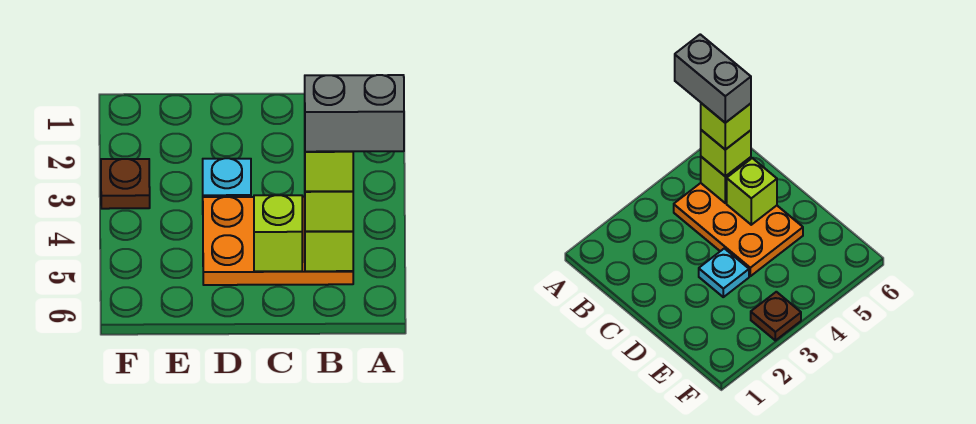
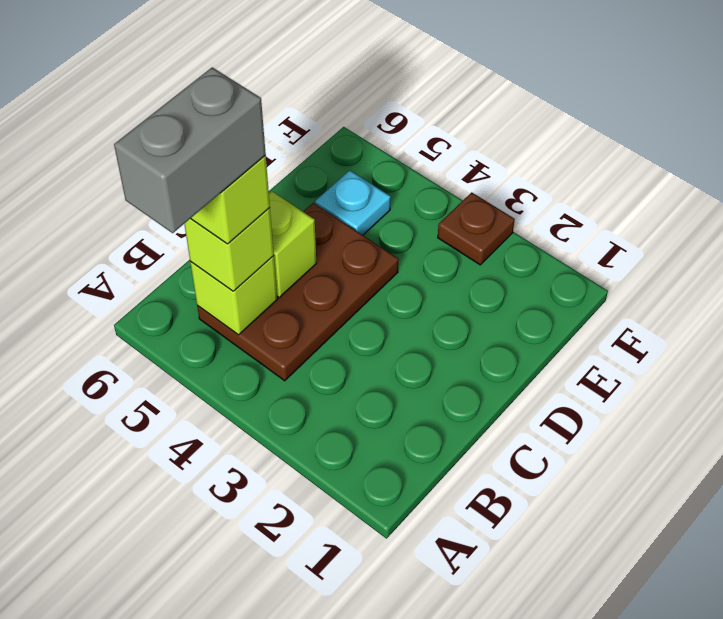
orange 2x3 plate [203,197,353,285] -> brown 2x3 plate [197,203,399,381]
cyan 1x1 plate [203,158,251,197] -> cyan 1x1 plate moved to [315,170,391,235]

